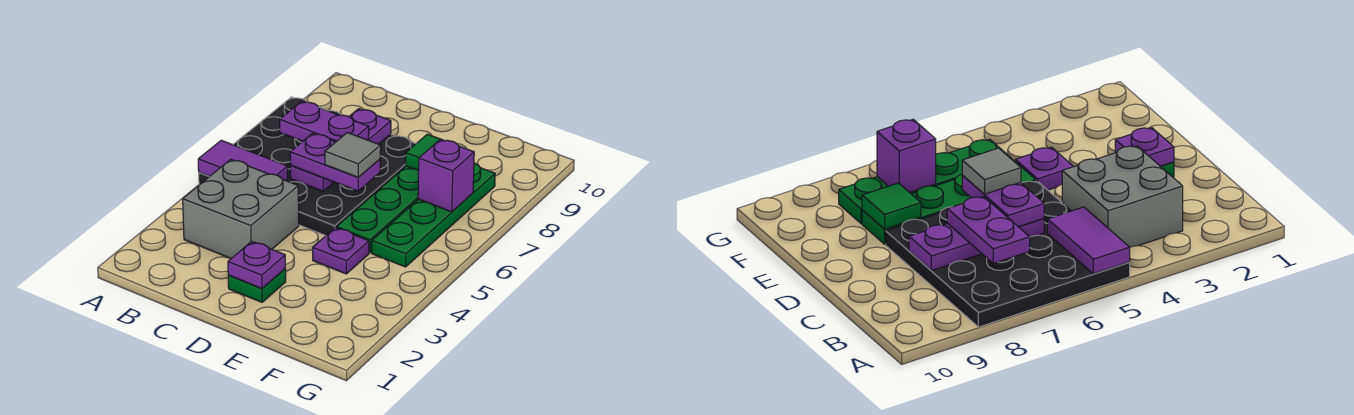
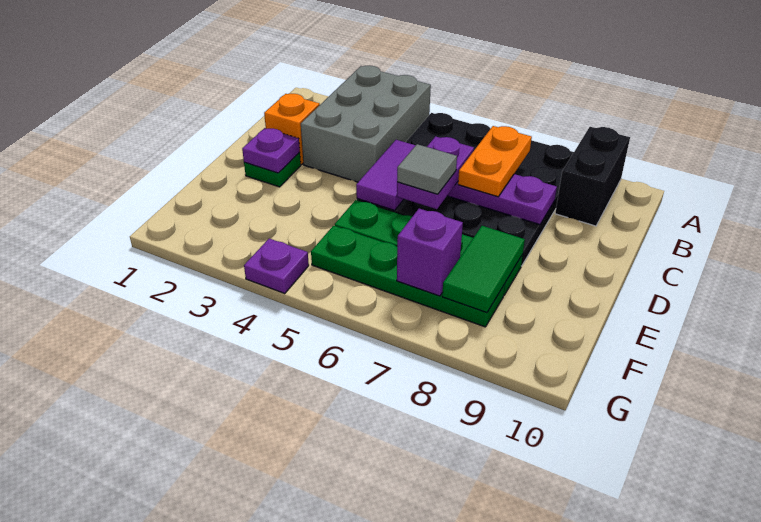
purple 1x2 tile [198,140,288,181] -> purple 1x2 tile moved to [356,140,416,210]
none -> black 1x2 brick [555,127,630,226]
grey 2x2 brick [183,159,299,258] -> grey 2x3 brick [301,65,431,182]
purple 1x2 plate [280,101,369,142] -> orange 1x2 plate [458,126,532,197]
none -> orange 1x1 brick [264,94,320,164]
purple 1x1 plate [313,228,369,274] -> purple 1x1 plate moved to [244,238,309,294]
green 1x1 tile [406,134,440,170] -> green 1x2 tile [442,226,525,312]

